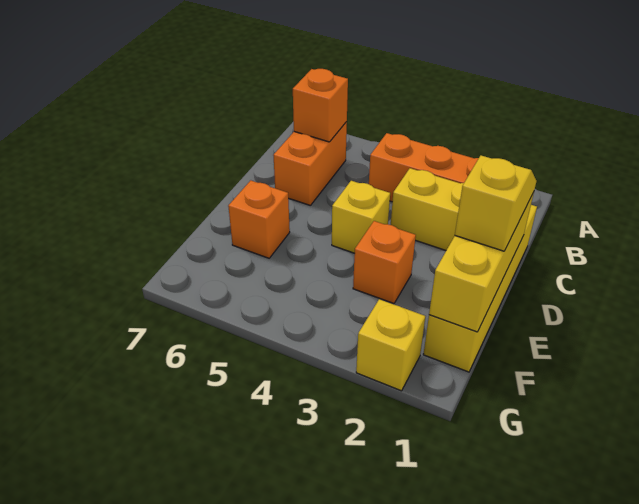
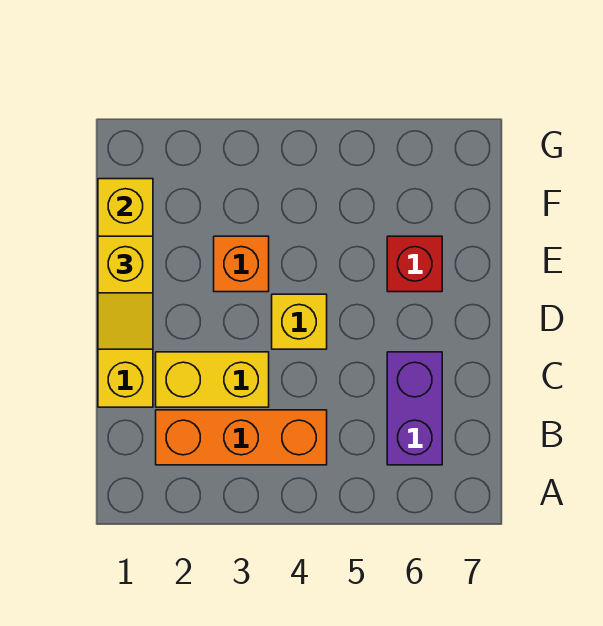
orange 1x2 brick [273,122,347,206] -> purple 1x2 brick [387,352,442,465]
orange 1x1 brick [293,69,348,142] -> none
orange 1x1 brick [228,180,290,258] -> red 1x1 brick [387,236,442,292]
yellow 1x1 brick [356,299,425,391] -> none

